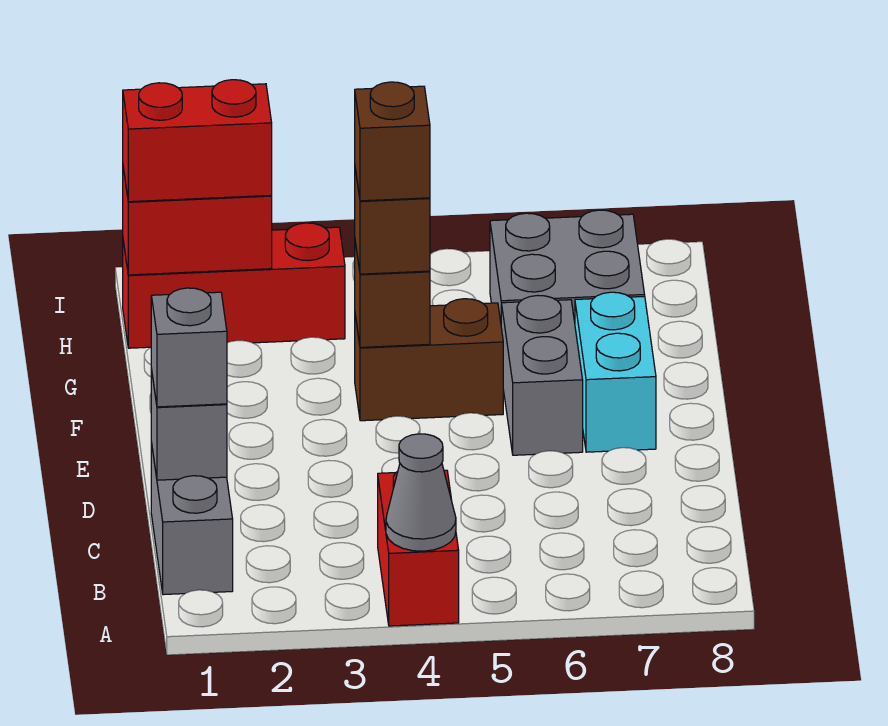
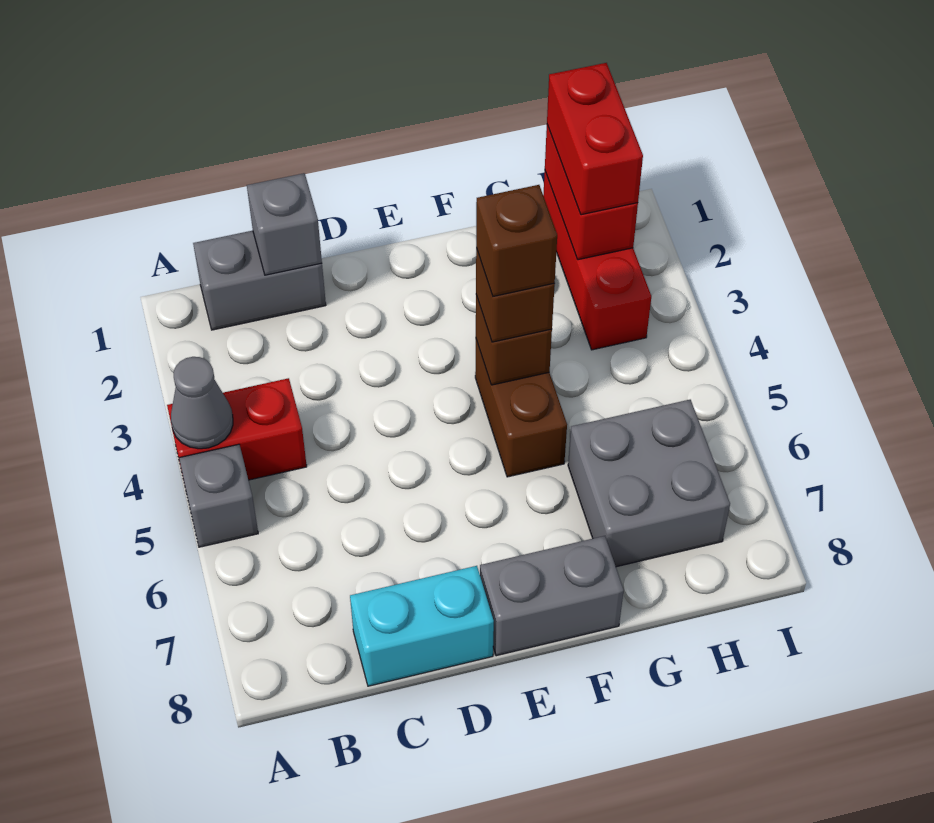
grey 1x1 brick [151,288,227,407] -> grey 1x1 brick moved to [179,444,258,547]
grey 1x2 brick [501,295,583,455] -> grey 1x2 brick moved to [480,536,624,656]
cyan 1x2 brick [575,292,656,452] -> cyan 1x2 brick moved to [350,566,494,686]

